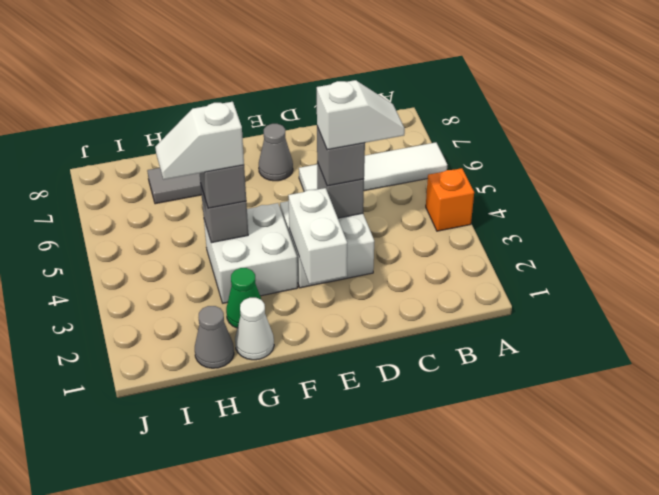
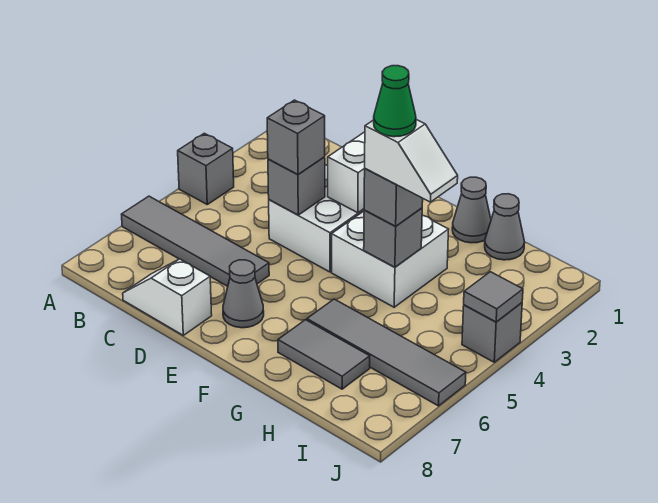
orange 1x1 brick [426,168,474,231] -> grey 1x1 brick [178,133,234,204]
white 1x4 tile [299,142,447,192] -> grey 1x4 tile [122,196,269,286]
white 1x2 slope [317,80,405,150] -> white 1x2 slope moved to [123,259,212,335]
white 1x1 cone [235,298,274,360] -> grey 1x1 cone [452,177,491,243]
green 1x1 cone [226,268,262,328] -> green 1x1 cone moved to [374,66,416,137]
none -> grey 1x4 tile [307,299,466,406]
none -> grey 1x1 brick [462,303,522,362]
none -> grey 1x1 tile [464,272,523,322]

